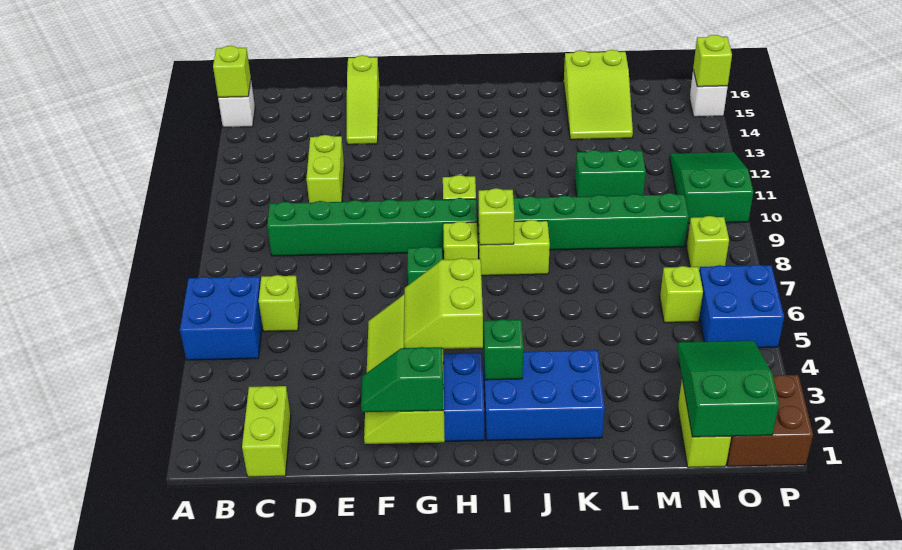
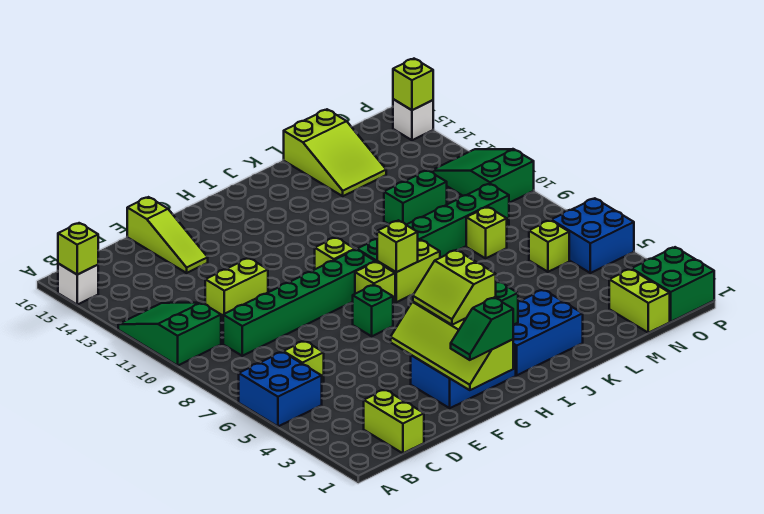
lime 1x2 brick [306,135,344,203] -> lime 1x2 brick turned to [205,258,268,320]
green 2x3 slope [677,341,779,437] -> green 2x3 slope moved to [118,303,221,366]
brown 2x2 brick [727,375,813,467] -> green 2x2 brick [632,247,714,322]
lime 1x1 brick [687,216,729,271] -> lime 1x1 brick moved to [466,207,507,258]

